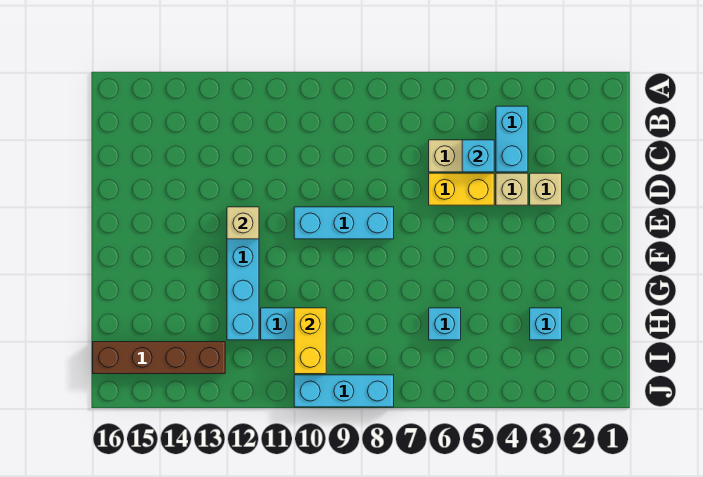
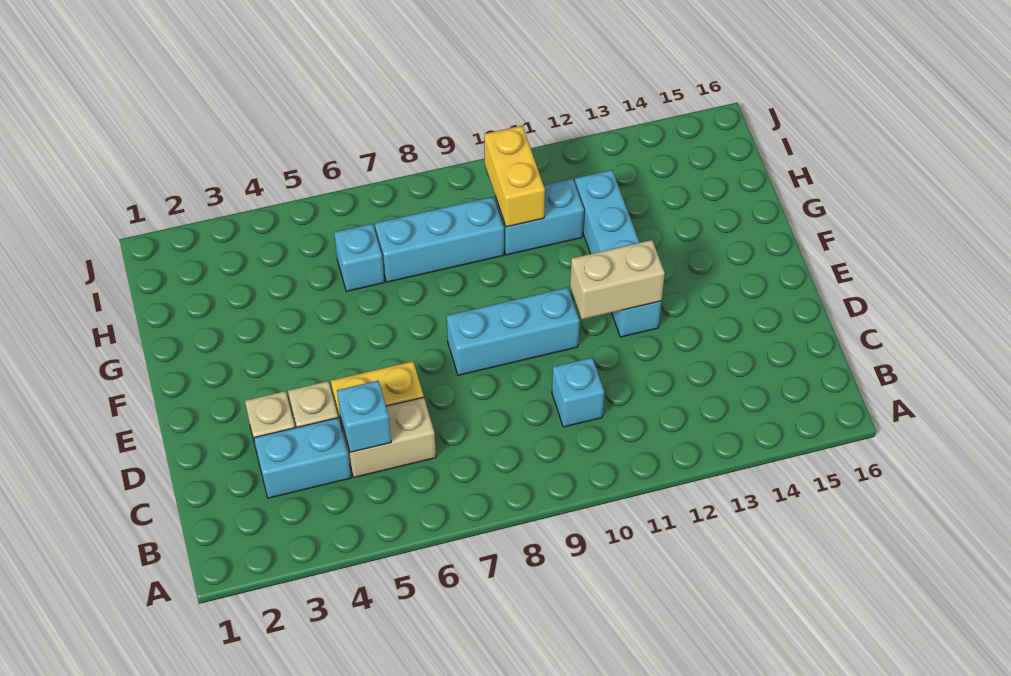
cyan 1x2 brick [496,106,528,172] -> cyan 1x2 brick turned to [254,418,351,498]
tan 1x1 brick [227,207,259,239] -> tan 1x2 brick [570,240,665,319]
cyan 1x1 brick [530,308,562,340] -> cyan 1x1 brick moved to [552,358,604,427]
brown 1x4 brick [93,342,225,374] -> none
cyan 1x3 brick [294,375,394,407] -> cyan 1x3 brick moved to [375,197,504,282]

